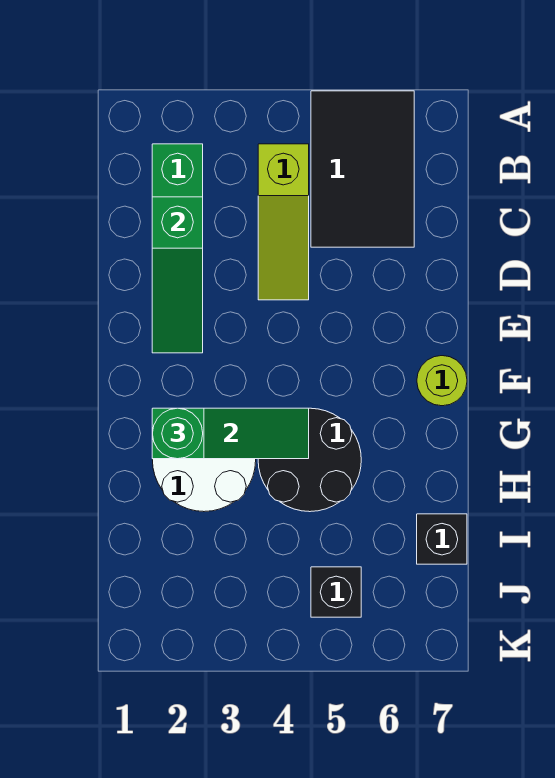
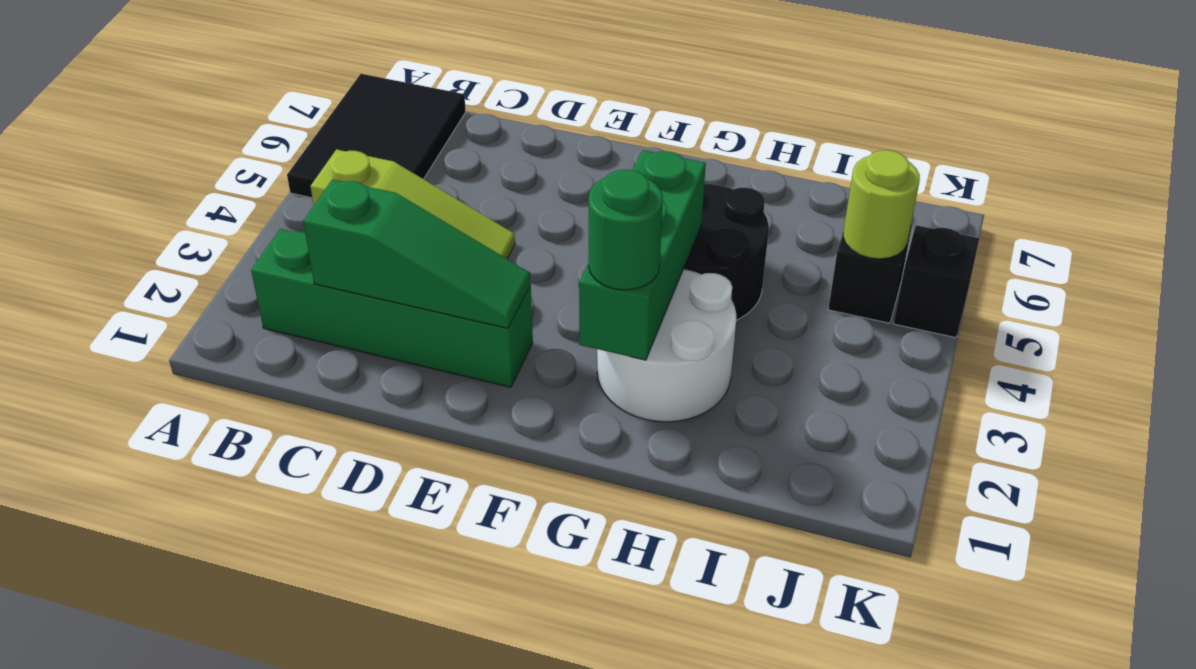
black 2x3 tile [311,91,414,247] -> black 2x3 tile turned to [287,74,466,198]
lime 1x1 round brick [417,356,467,406] -> lime 1x1 round brick moved to [843,150,920,259]
green 1x3 slope [152,408,309,459] -> green 1x3 brick [579,150,706,360]
black 1x1 brick [417,514,467,564] -> black 1x1 brick moved to [893,225,979,338]

